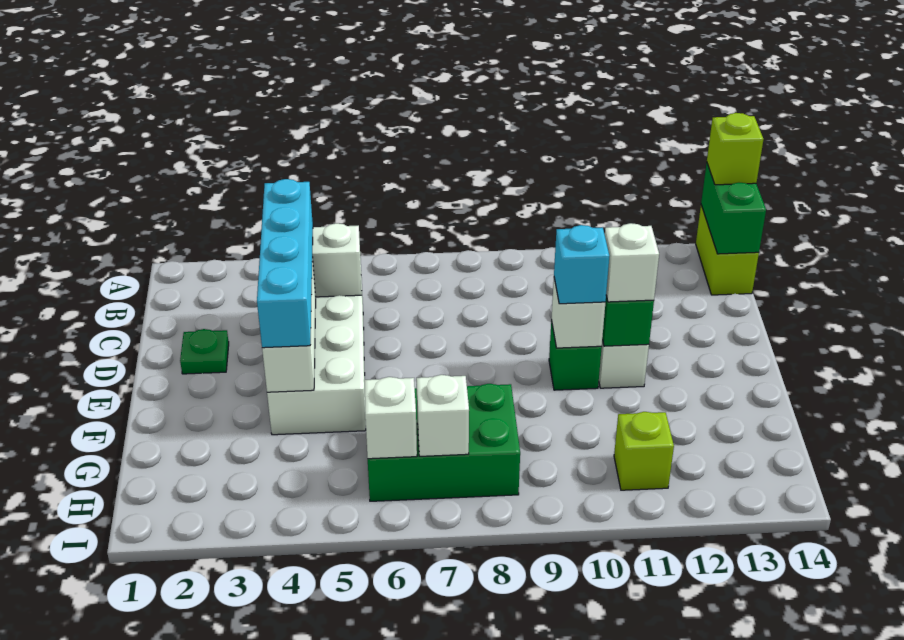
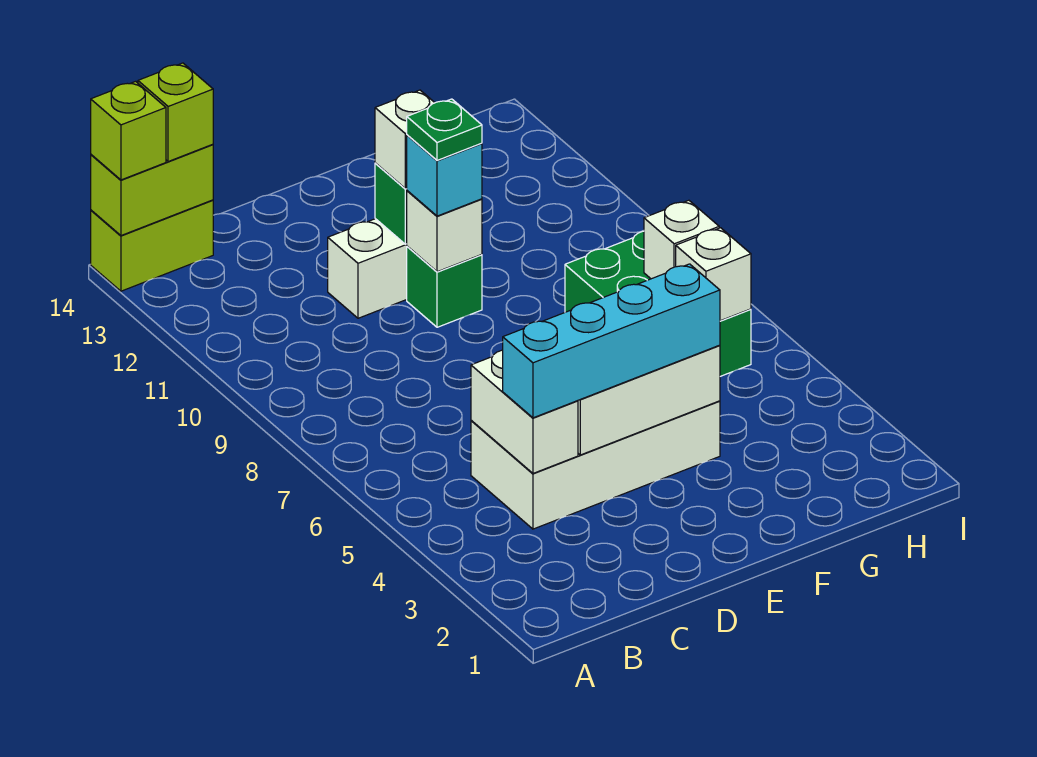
green 1x2 brick [701,163,766,254] -> lime 1x2 brick [91,144,213,236]
green 1x1 plate [180,329,229,374] -> green 1x1 plate moved to [407,99,482,160]
lime 1x1 brick [614,412,674,490] -> lime 1x1 brick moved to [138,63,213,162]

